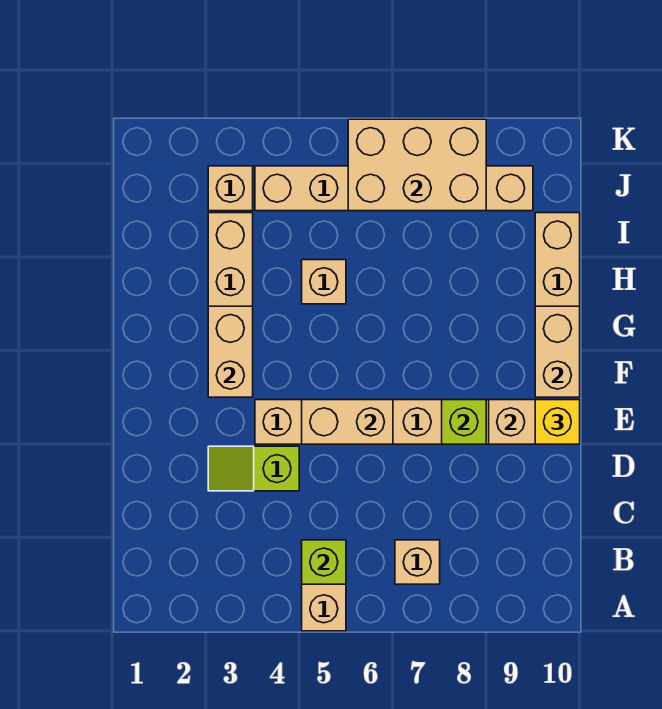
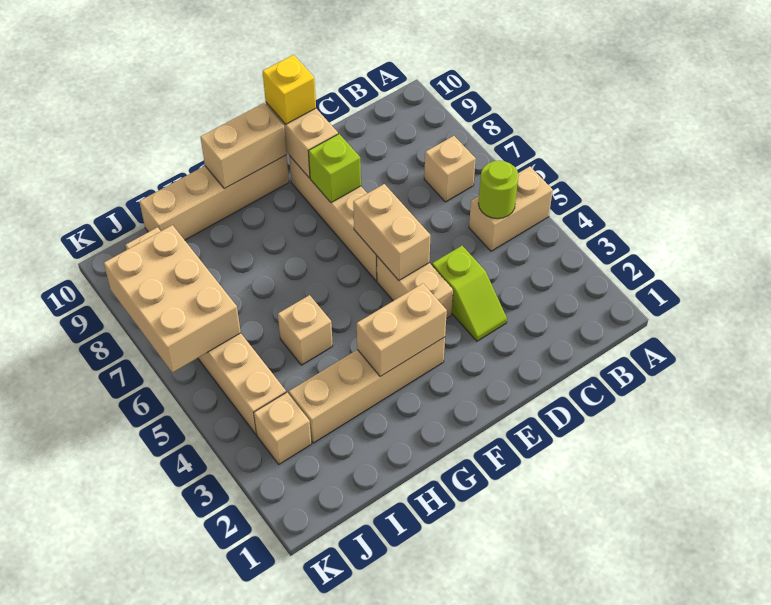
lime 1x1 brick [302,540,346,584] -> lime 1x1 round brick [478,161,519,219]

